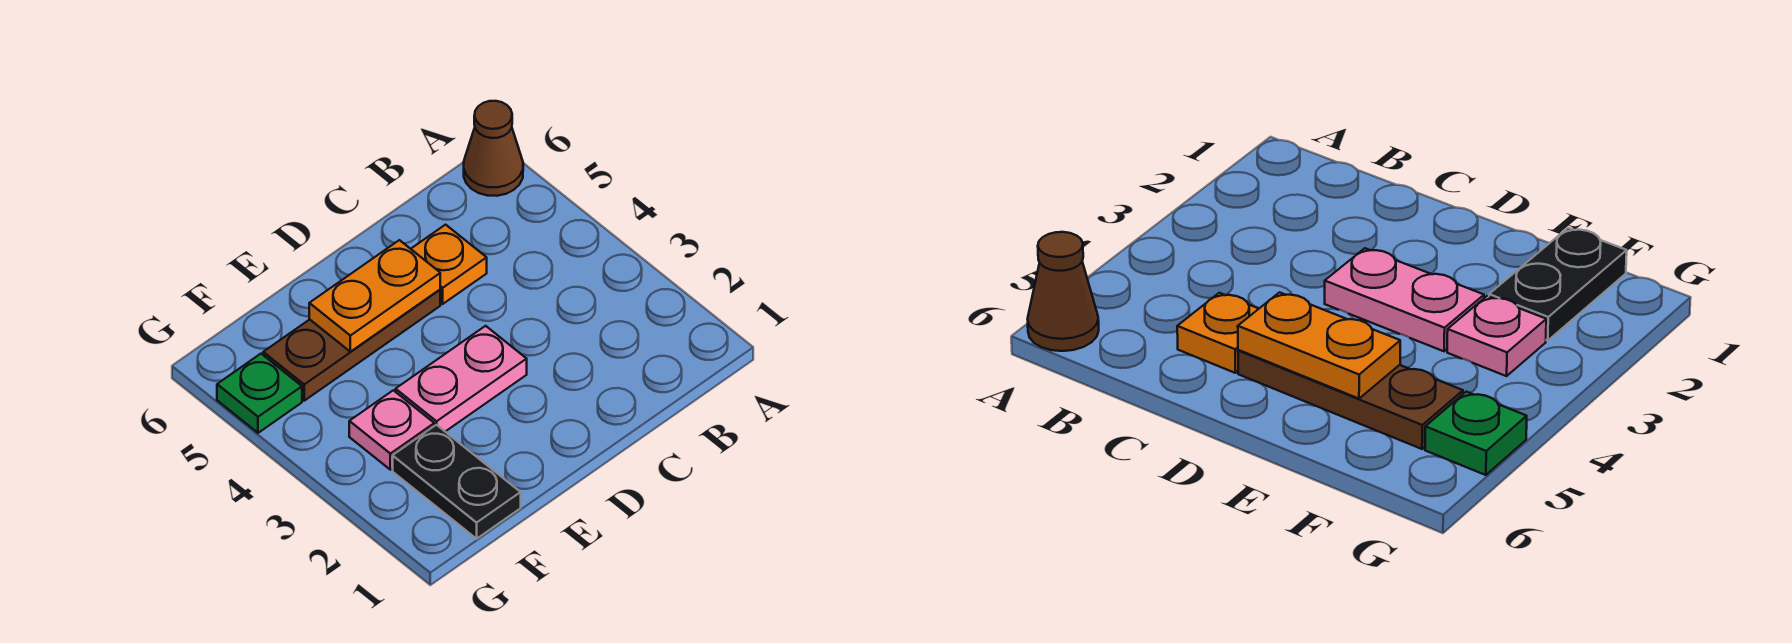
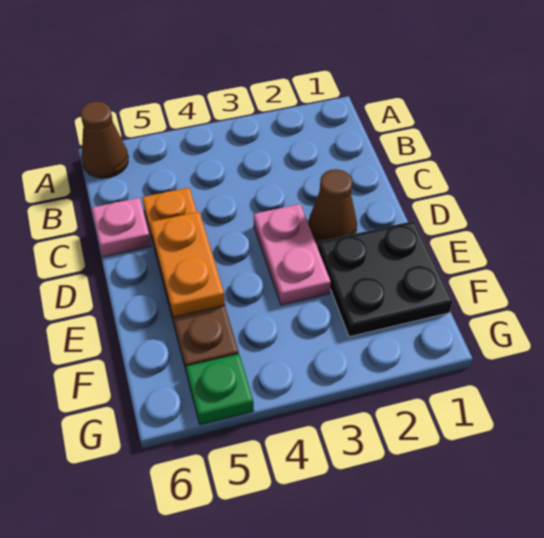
none -> brown 1x1 cone [308,169,357,244]
black 1x2 plate [393,425,521,539] -> black 2x2 plate [318,221,453,337]
pink 1x1 plate [349,390,434,470] -> pink 1x1 plate moved to [92,198,151,257]

